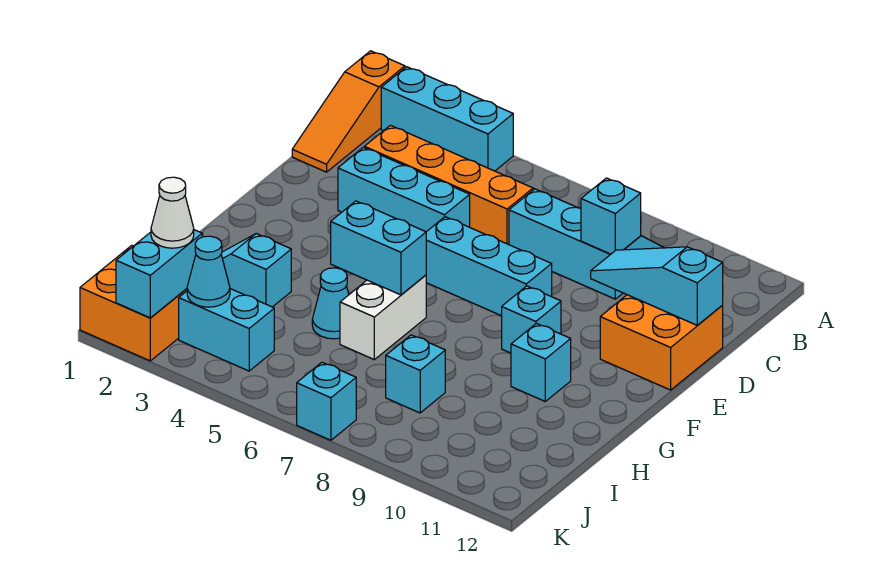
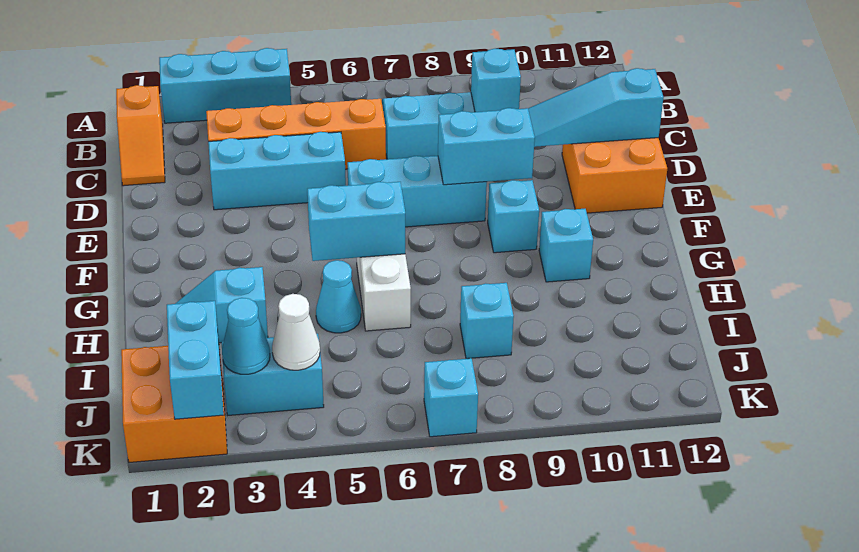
orange 1x3 slope [292,51,405,172] -> orange 1x2 slope [116,85,165,186]
none -> cyan 1x2 brick [438,108,535,185]
white 1x1 cone [151,177,194,248] -> white 1x1 cone moved to [272,294,320,370]

